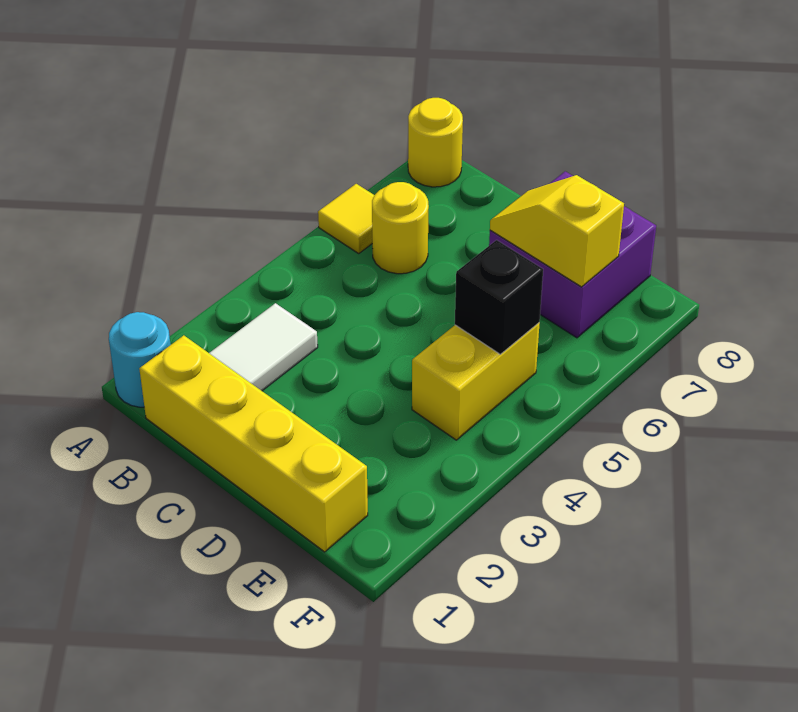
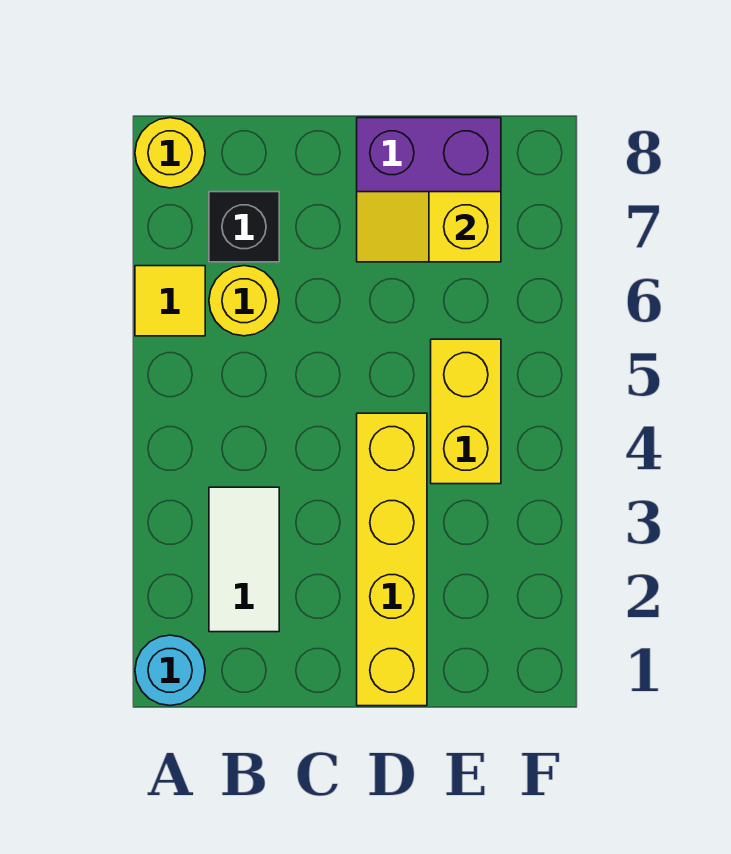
yellow 1x4 brick [139,335,368,552] -> yellow 1x4 brick turned to [357,413,427,706]
black 1x1 brick [455,240,543,355] -> black 1x1 brick moved to [209,192,279,262]

